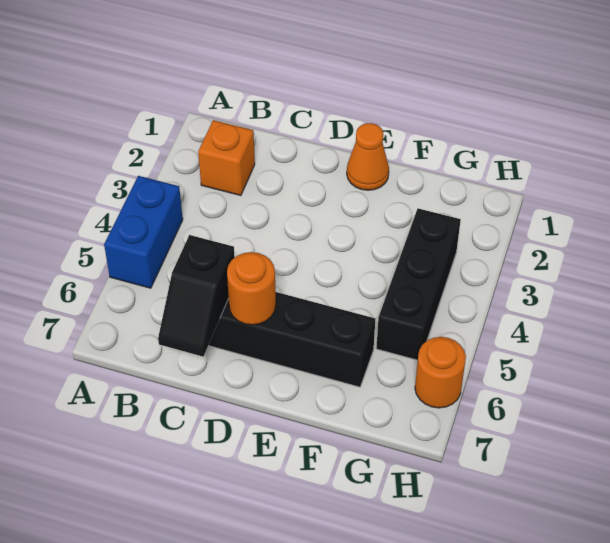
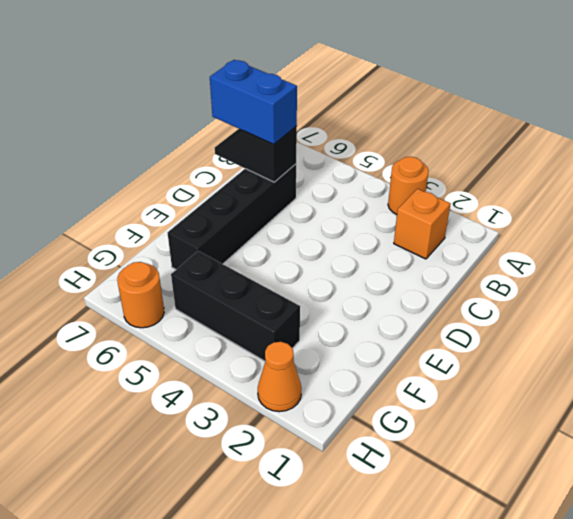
blue 1x2 brick [104,176,183,288] -> blue 1x2 brick moved to [210,60,297,145]
orange 1x1 round brick [227,252,276,325] -> orange 1x1 round brick moved to [388,157,429,215]
orange 1x1 cone [347,123,389,190] -> orange 1x1 cone moved to [258,342,302,412]

